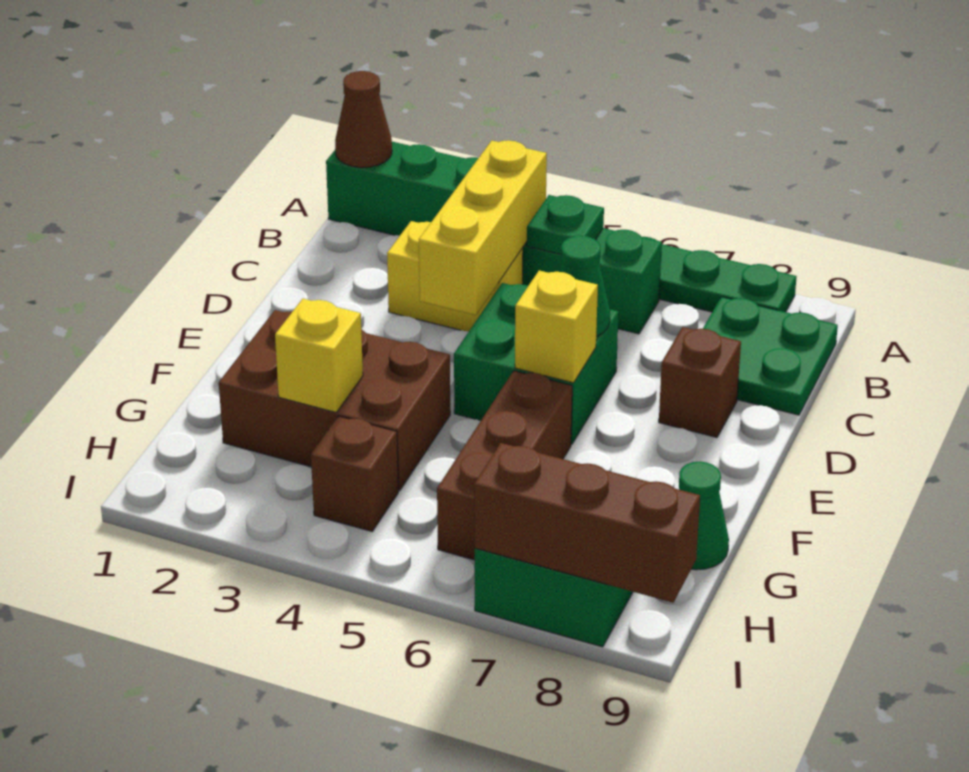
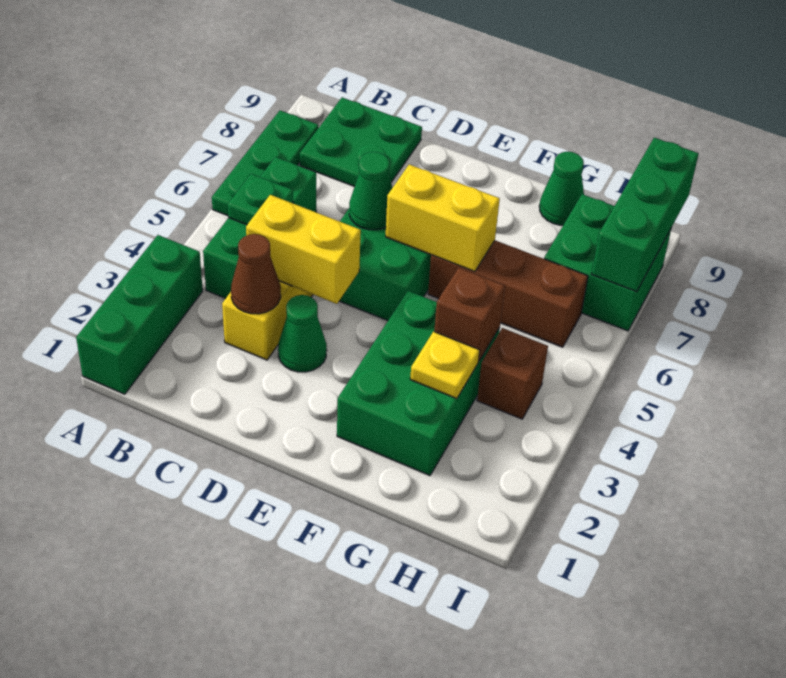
brown 1x1 cone [335,71,392,168] -> brown 1x1 cone moved to [231,234,281,314]
yellow 1x3 brick [419,140,547,315] -> yellow 1x2 brick [246,195,361,304]
none -> green 1x1 cone [278,295,327,372]
brown 1x1 brick [659,327,741,437] -> brown 1x1 brick moved to [434,268,505,361]
yellow 1x1 brick [515,271,598,383] -> yellow 1x2 brick [386,164,500,272]
brown 2x3 brick [219,310,450,491] -> green 2x3 brick [337,291,500,476]
yellow 1x1 brick [275,299,363,413] -> yellow 1x1 plate [410,332,480,399]
brown 1x3 brick [474,443,700,603] -> green 1x3 brick [592,138,699,292]

